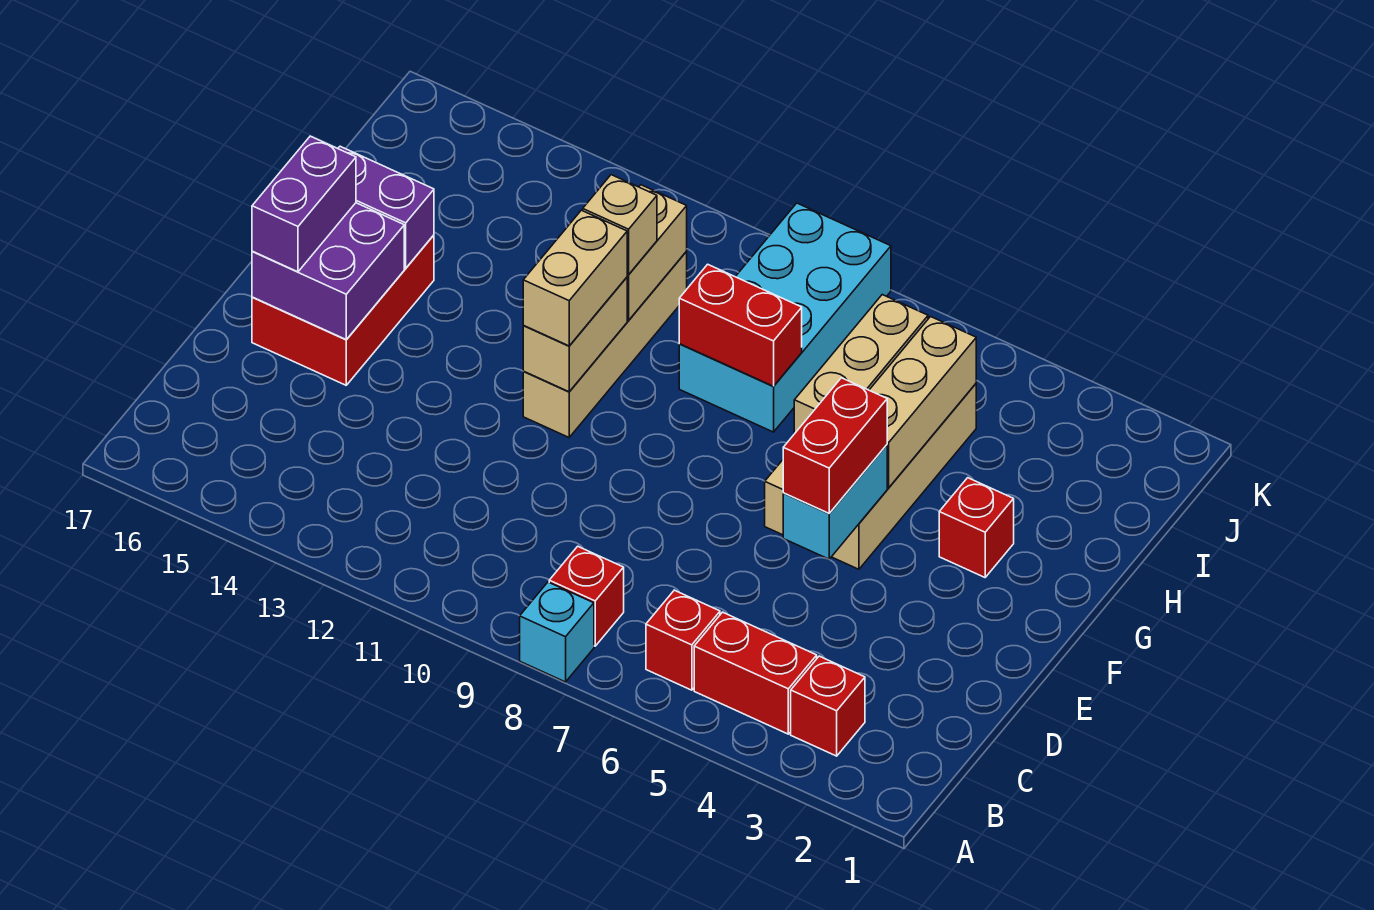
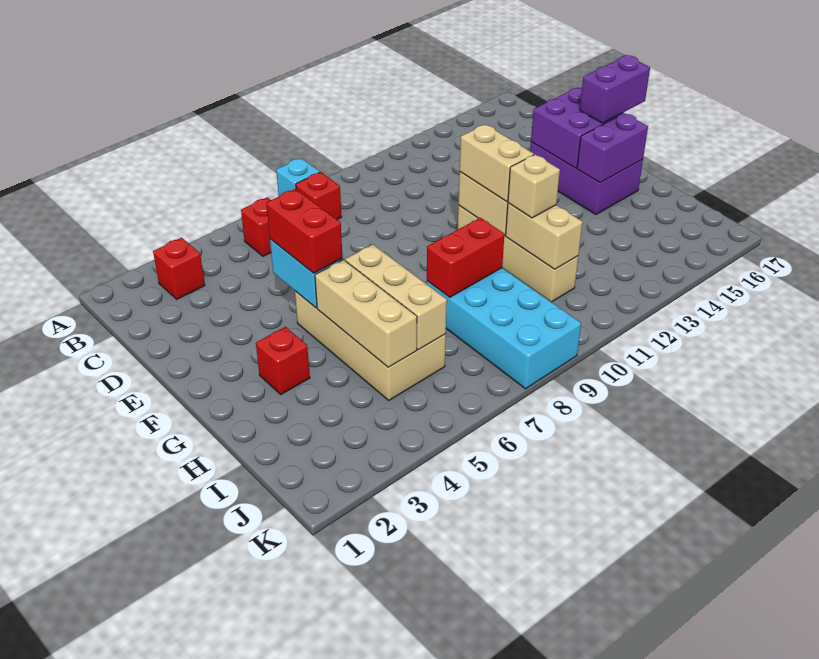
red 1x2 brick [694,612,817,734] -> none
red 2x3 brick [252,235,434,385] -> purple 2x3 brick [530,142,643,214]
purple 1x2 brick [252,136,356,272] -> purple 1x2 brick turned to [580,55,650,123]

